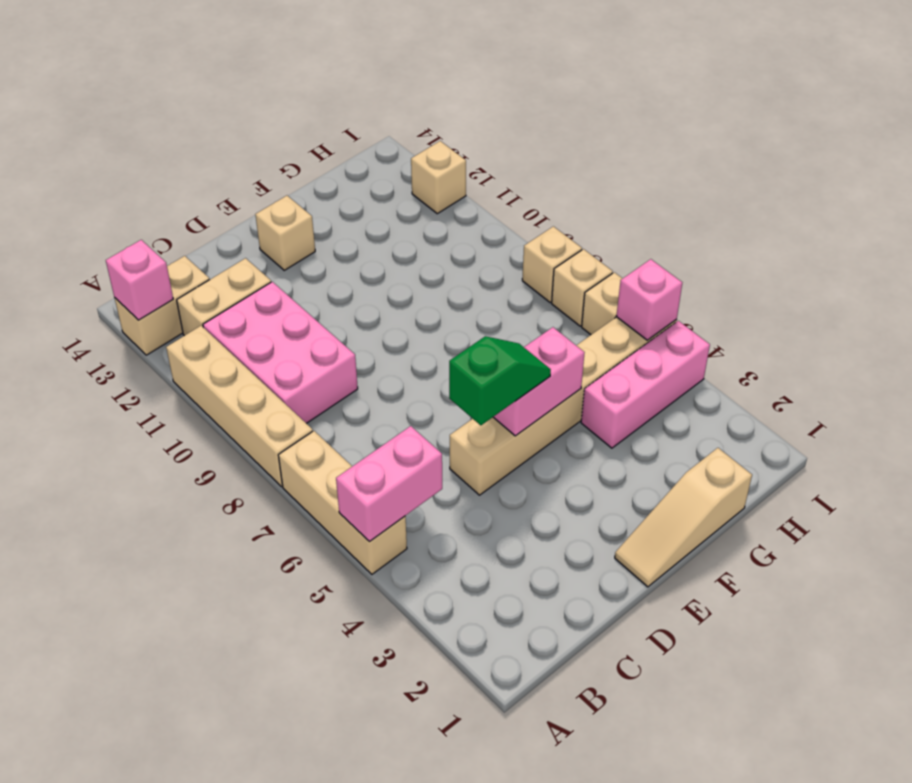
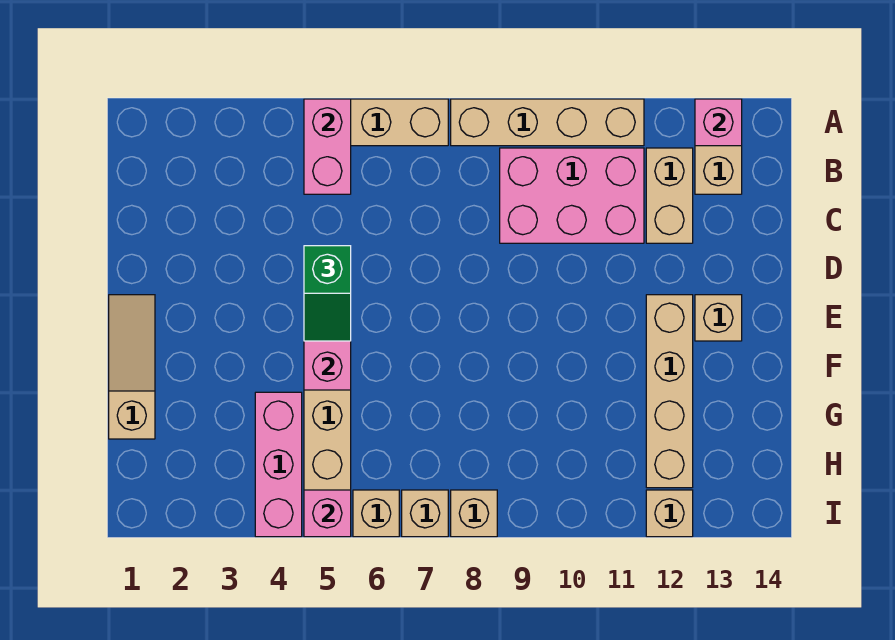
none -> tan 1x4 brick [646,295,693,488]

